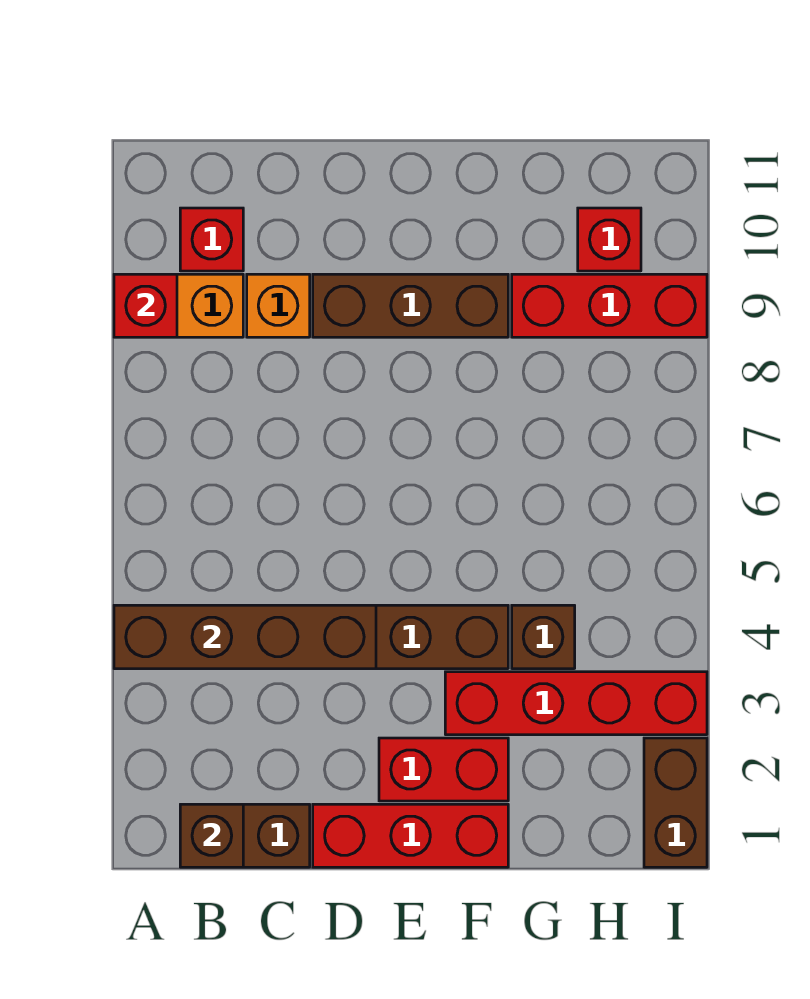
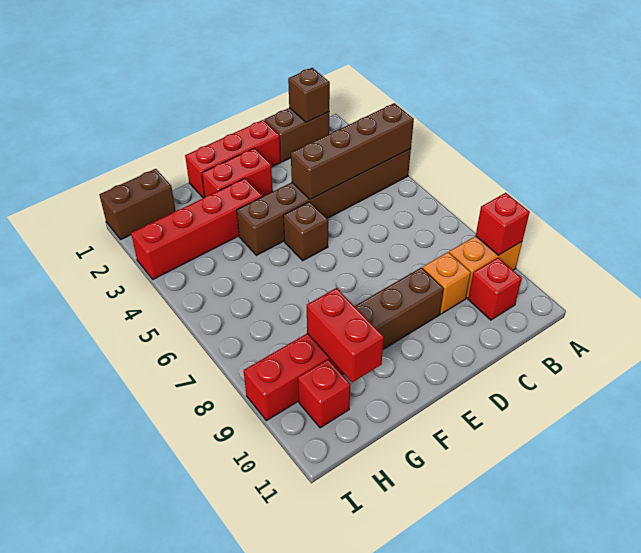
brown 1x1 brick [512,605,575,669] -> brown 1x1 brick moved to [283,202,328,261]
none -> red 1x2 brick [307,288,384,382]
brown 1x2 brick [644,738,707,867] -> brown 1x2 brick turned to [99,169,176,239]

